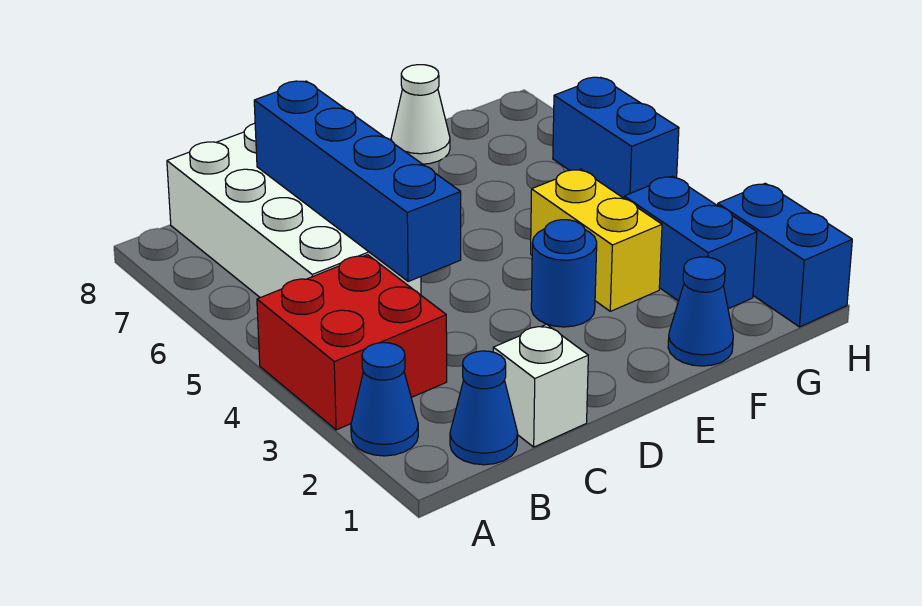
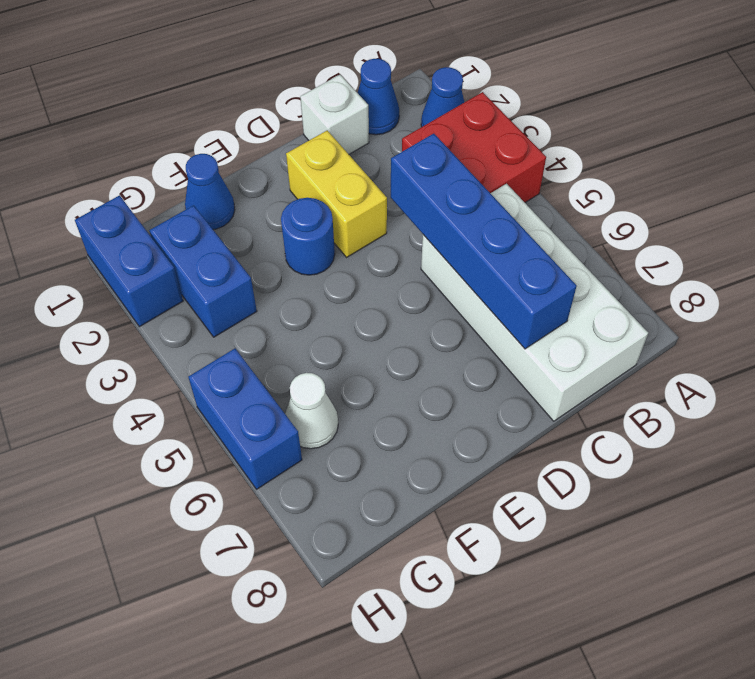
yellow 1x2 brick [531,169,662,311] -> yellow 1x2 brick moved to [286,130,387,257]
white 1x1 cone [391,65,450,164] -> white 1x1 cone moved to [285,373,338,449]

